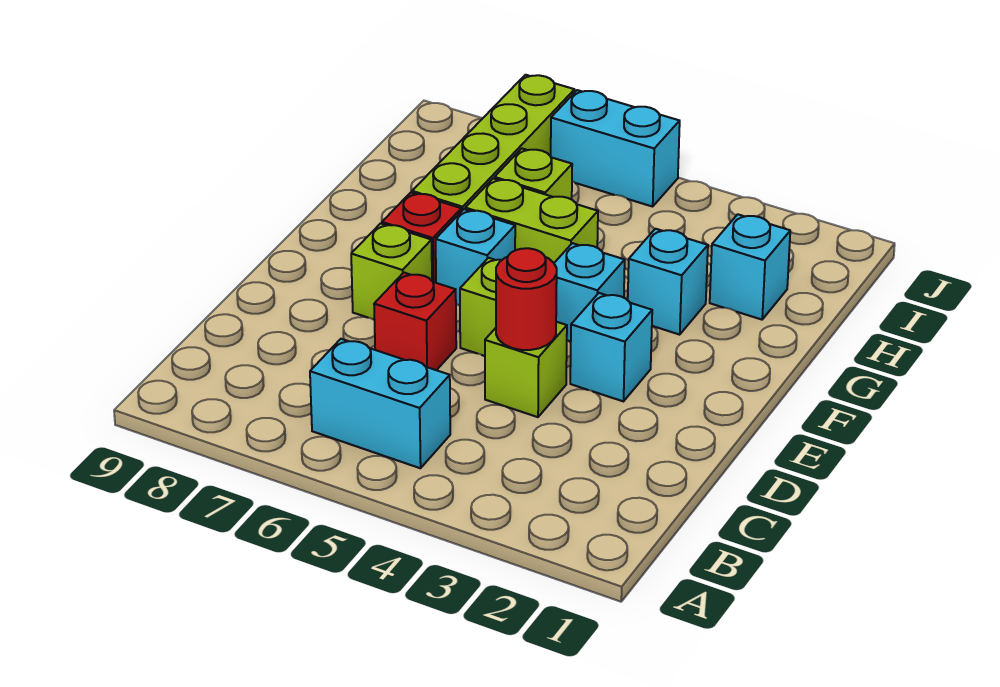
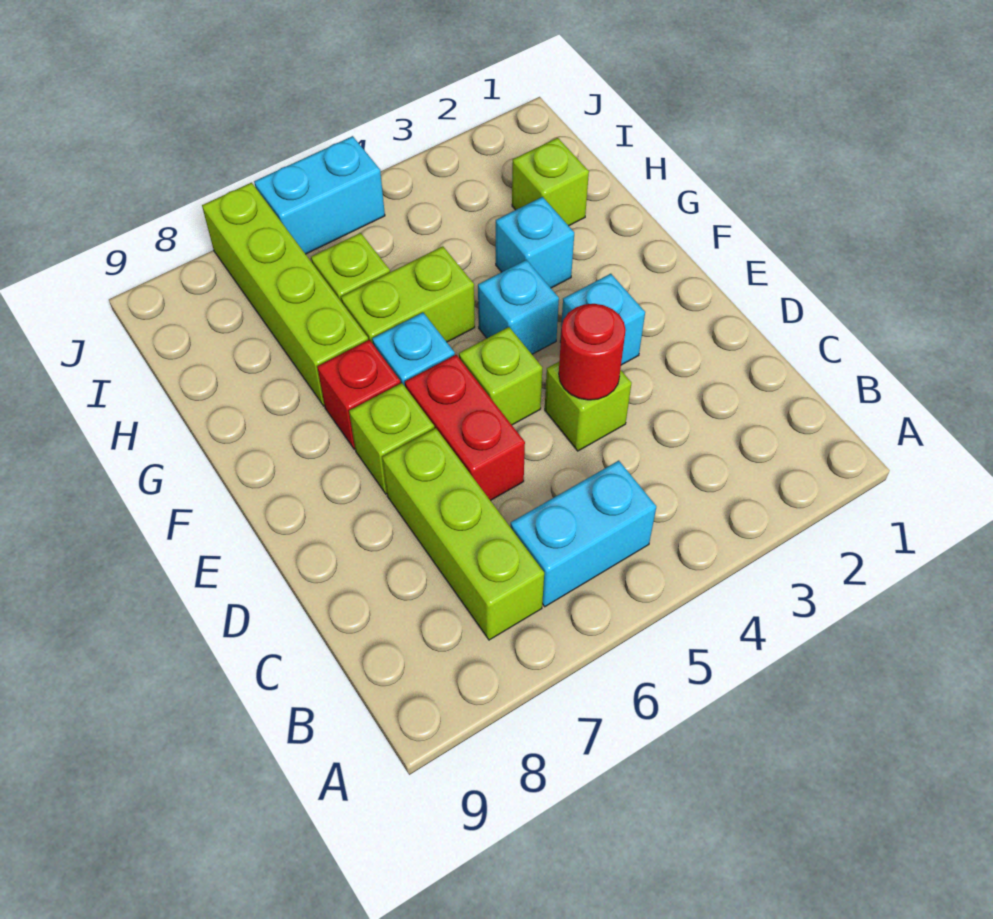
none -> lime 1x3 brick [382,428,544,640]
red 1x1 brick [374,273,456,370] -> red 1x2 brick [405,355,525,501]
cyan 1x1 brick [710,214,790,320] -> lime 1x1 brick [512,138,589,226]

